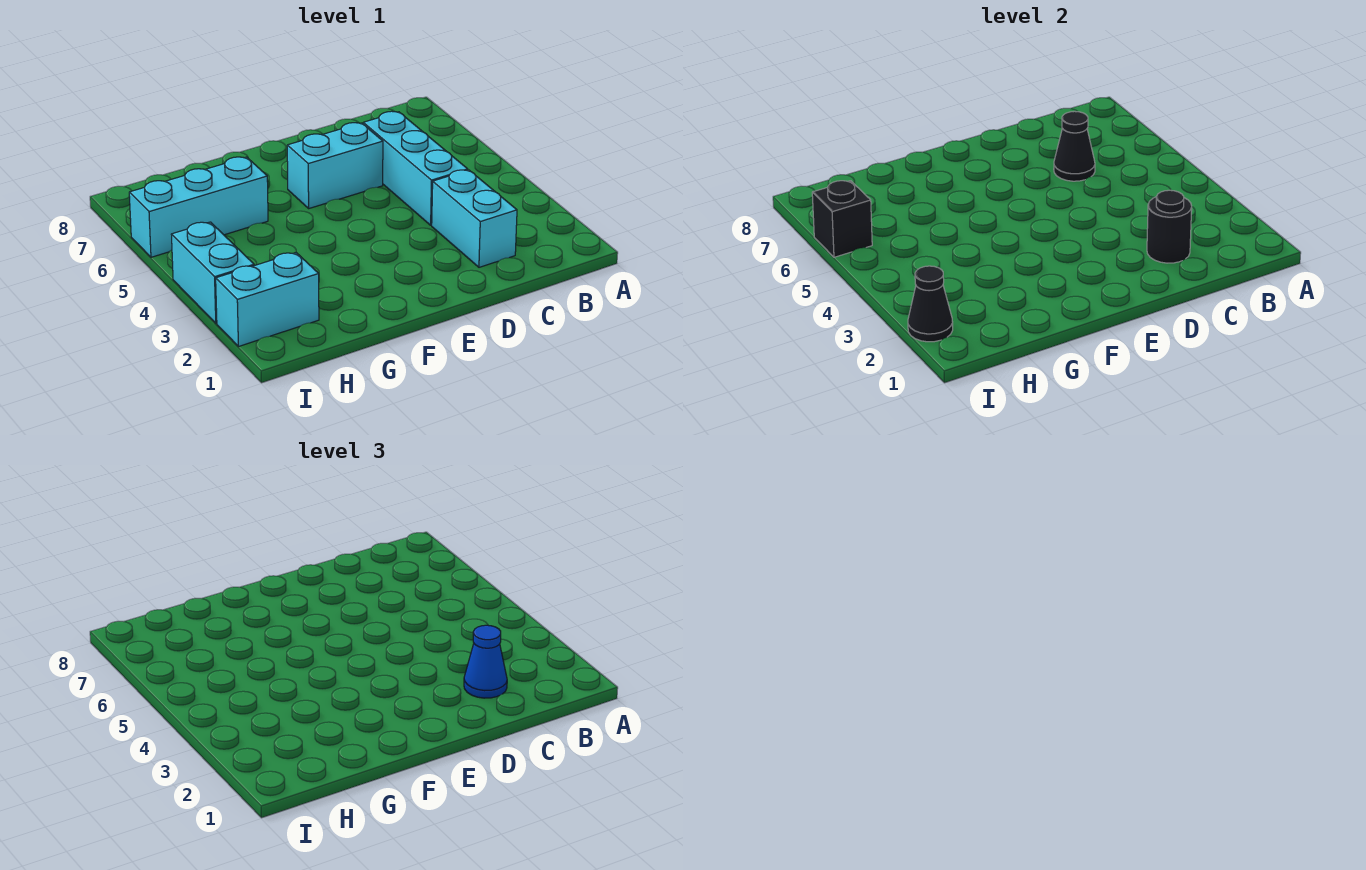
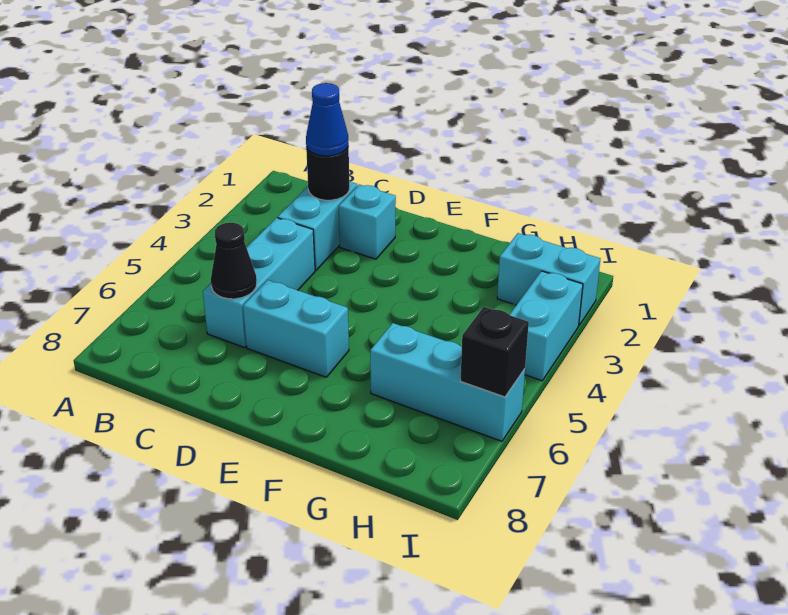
none -> cyan 1x1 brick [339,185,396,259]
black 1x1 cone [908,266,953,342] -> none

